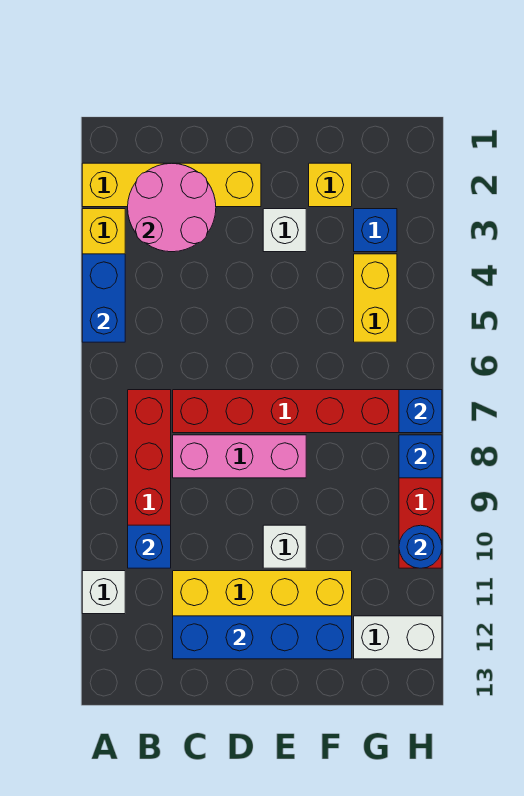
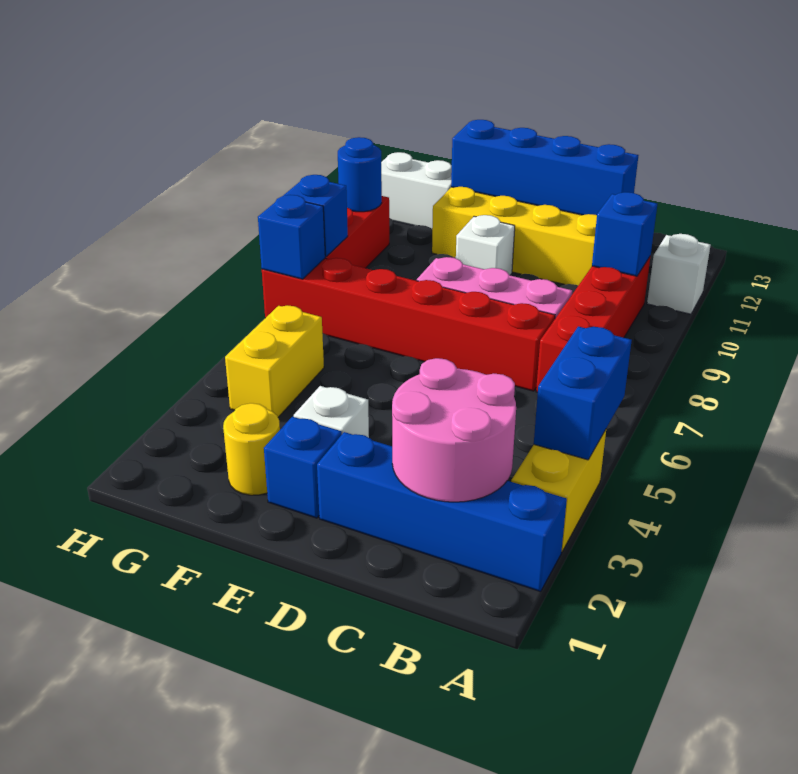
yellow 1x4 brick [82,163,261,207] -> blue 1x4 brick [317,432,567,592]
yellow 1x1 brick [309,163,352,207] -> yellow 1x1 round brick [223,403,280,495]
blue 1x1 brick [354,209,397,252] -> blue 1x1 brick moved to [264,417,342,518]

